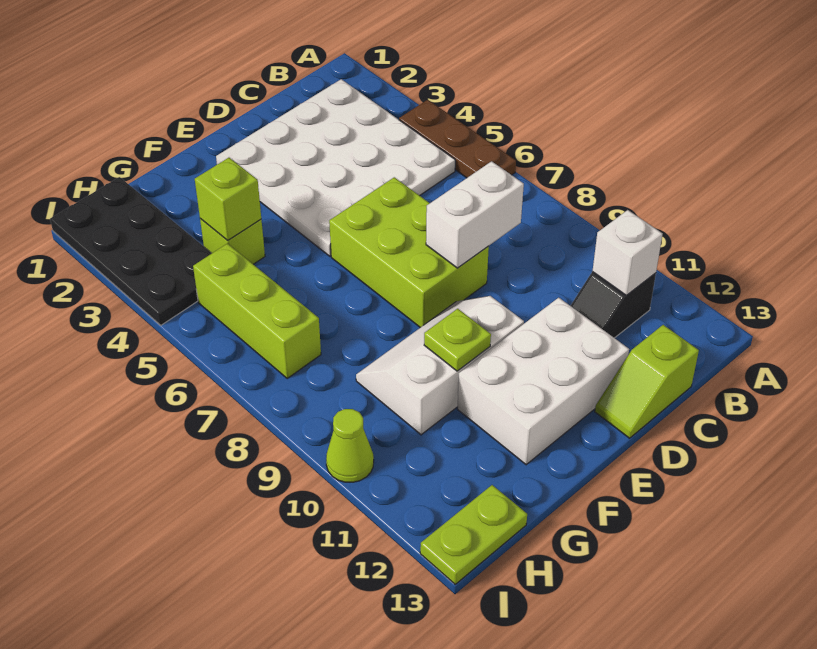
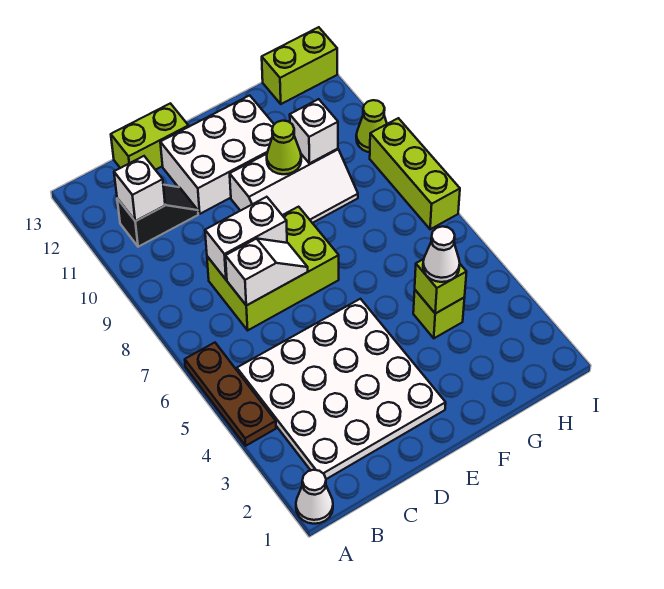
none -> white 1x1 cone [296,470,333,524]
none -> white 1x2 slope [225,239,308,306]
lime 1x2 slope [595,325,699,438] -> lime 1x2 brick [111,103,189,170]
lime 2x3 brick [329,177,489,328] -> lime 2x3 brick turned to [207,207,339,330]
lime 1x1 plate [424,309,491,371] -> lime 1x1 cone [267,121,301,174]
none -> white 1x1 cone [423,226,460,282]
none -> white 1x1 brick [290,99,338,163]
black 2x4 plate [50,177,212,325] -> none
lime 1x3 brick [193,244,321,378] -> lime 1x3 brick moved to [370,118,460,229]
lime 1x2 plate [420,485,527,584] -> lime 1x2 brick [262,27,337,104]

